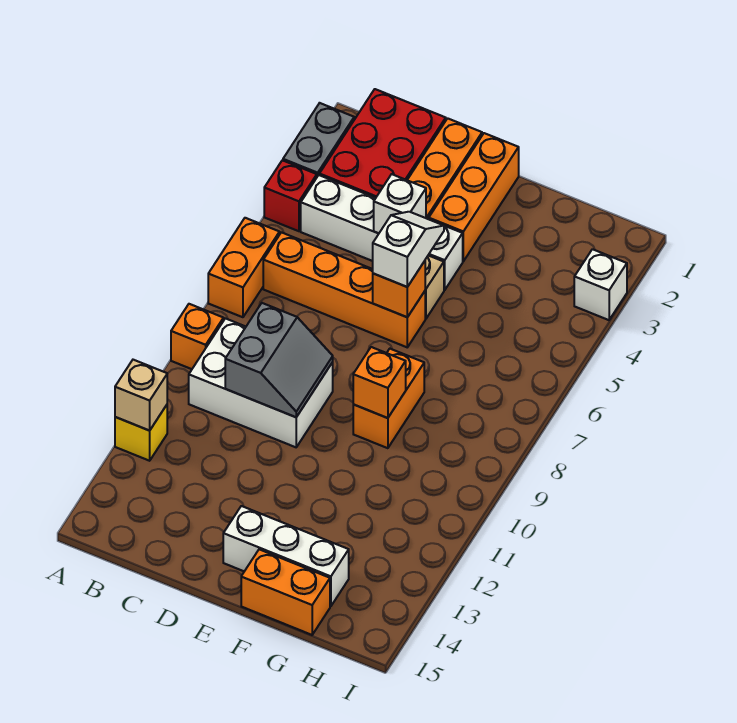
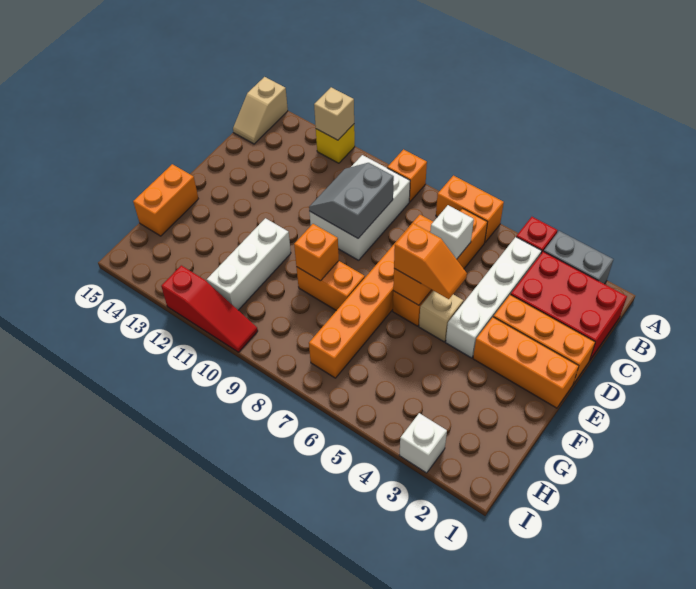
none -> tan 1x2 slope [233,77,288,144]
none -> orange 1x6 brick [309,215,433,378]
grey 2x2 slope [225,303,333,417] -> grey 2x2 slope turned to [309,163,394,238]
white 1x1 brick [374,174,426,233] -> white 1x1 brick moved to [430,205,474,259]
white 1x2 slope [373,212,444,287] -> orange 1x2 slope [394,223,467,299]
white 1x3 brick [223,506,349,606] -> white 1x3 brick moved to [207,218,291,310]
none -> red 1x3 slope [161,265,258,352]

